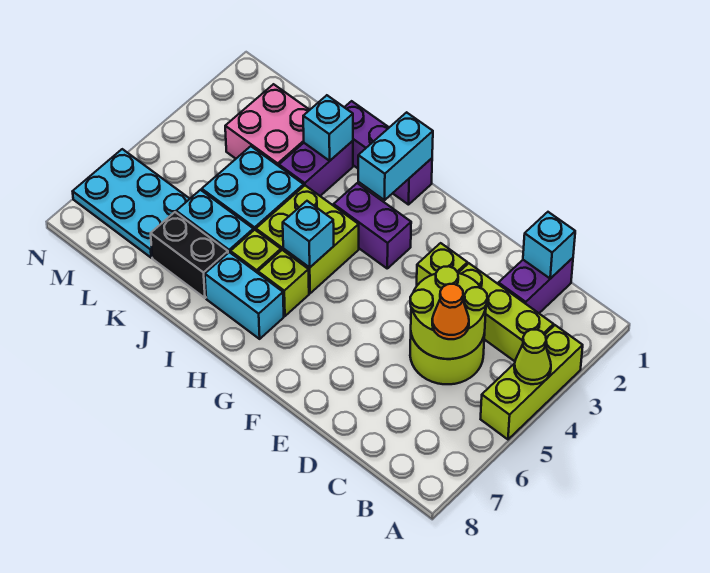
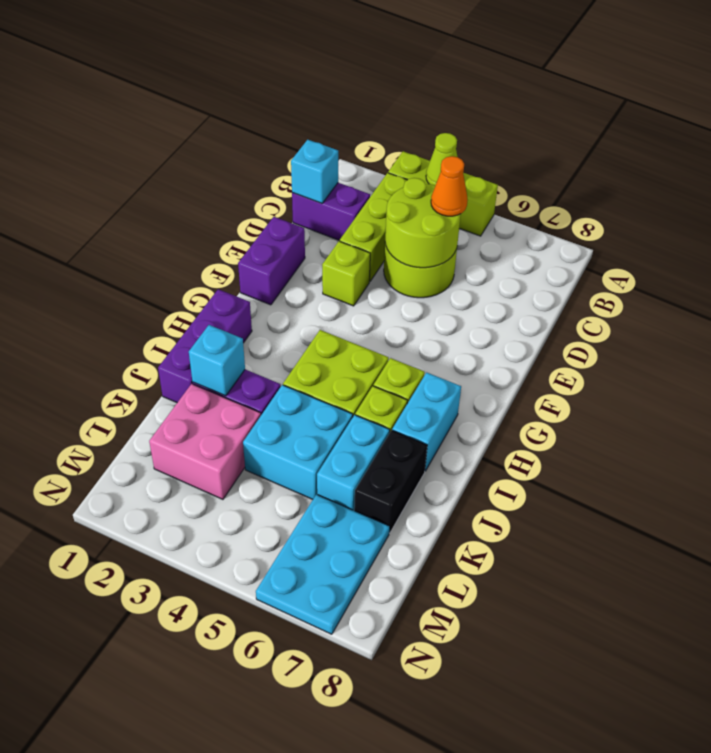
purple 1x2 brick [334,183,411,268] -> purple 1x2 brick moved to [238,217,305,305]
cyan 1x2 brick [358,112,433,200] -> none
cyan 1x1 brick [283,201,334,268] -> none

